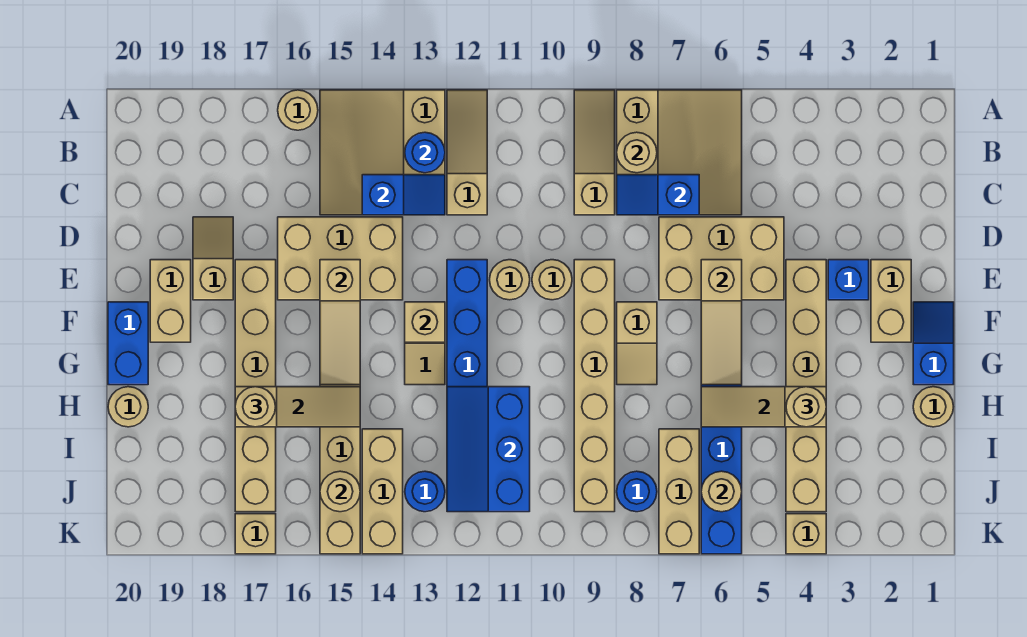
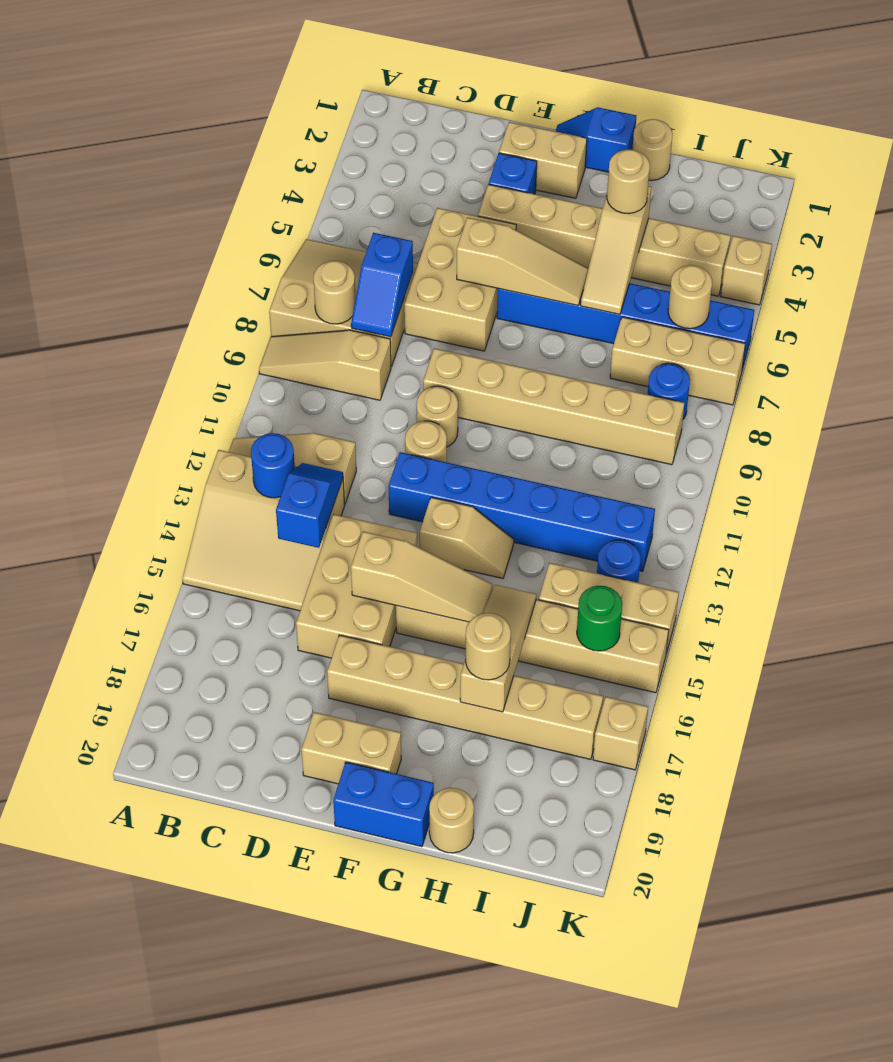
tan 1x1 round brick [278,90,318,130] -> none
tan 1x2 slope [193,217,233,300] -> none
tan 1x2 slope [617,302,657,385] -> none
tan 1x1 brick [405,302,445,342] -> none
blue 2x3 slope [447,387,530,512] -> none
tan 1x1 round brick [320,471,360,512] -> green 1x1 round brick [577,586,622,651]

